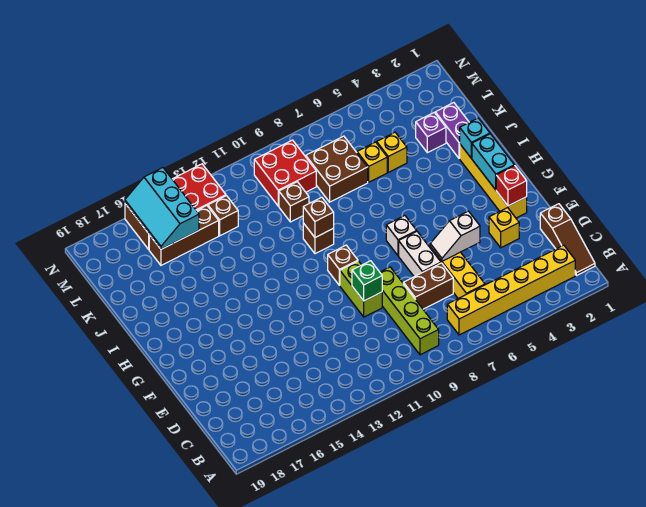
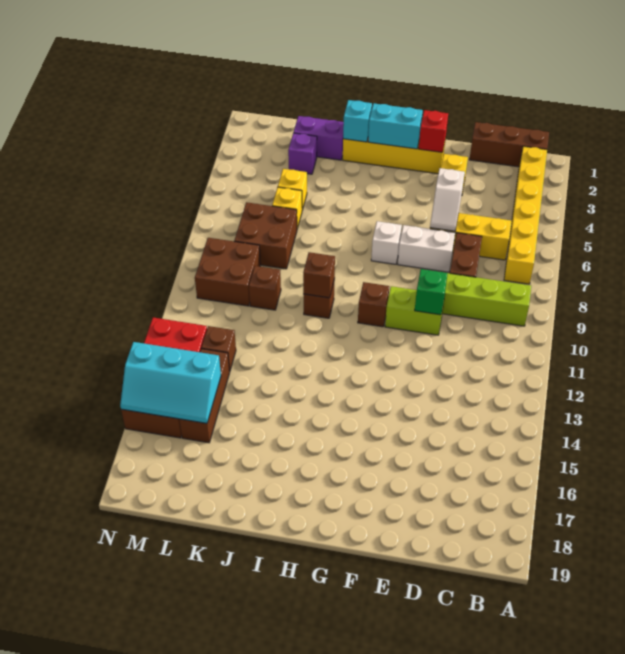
brown 1x3 slope [540,204,595,276] -> brown 1x3 brick [469,122,549,167]
red 2x2 brick [254,140,316,206] -> brown 2x2 brick [195,238,260,306]

